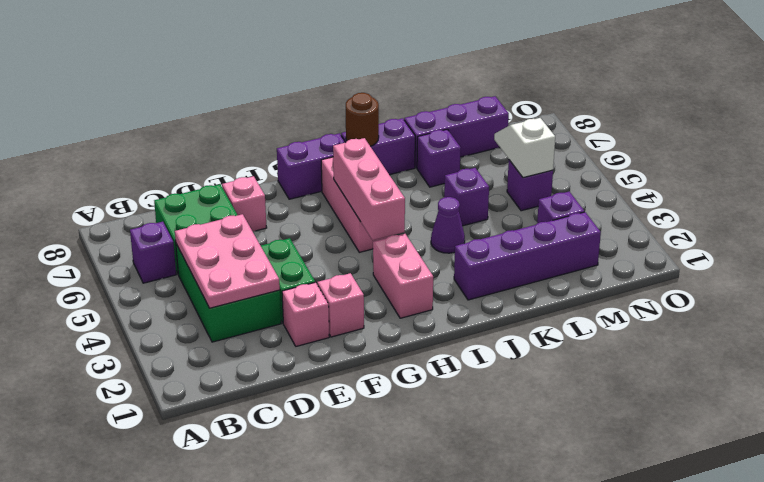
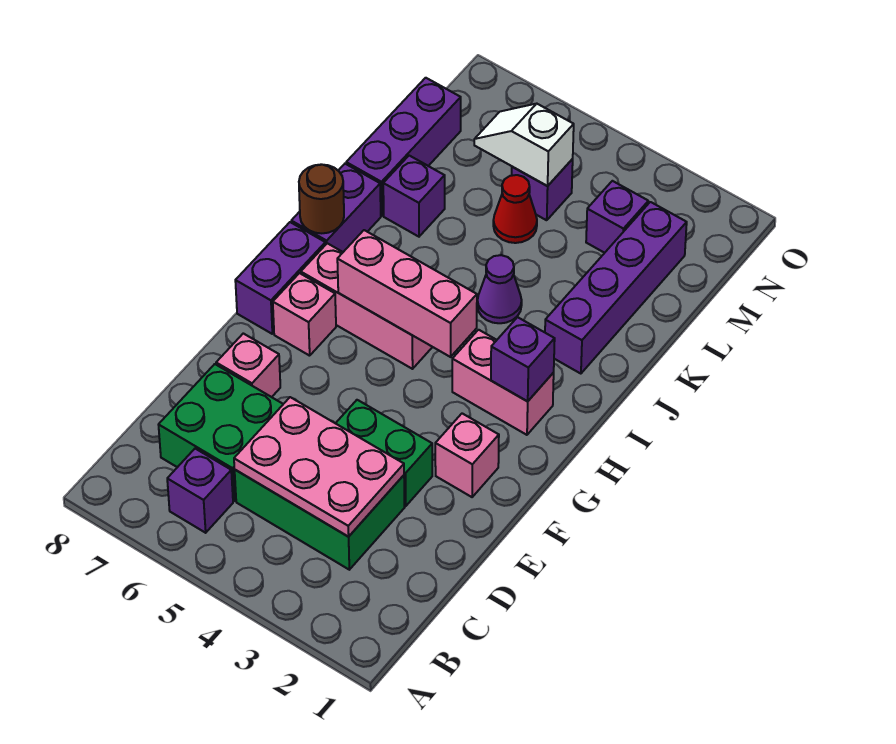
pink 1x1 brick [282,282,329,346] -> pink 1x1 brick moved to [273,273,336,356]
purple 1x1 brick [444,168,489,226] -> purple 1x1 brick moved to [491,317,555,401]
none -> red 1x1 cone [493,175,537,243]

